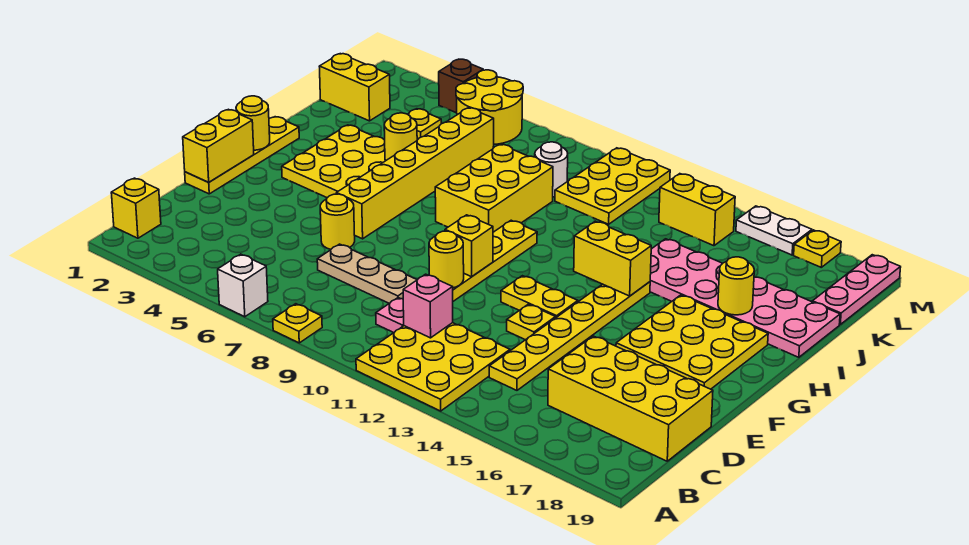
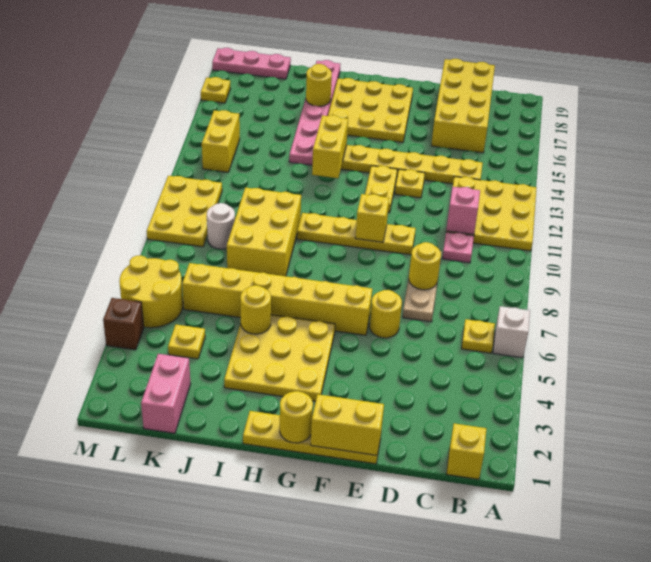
yellow 1x1 plate [273,304,322,343] -> yellow 1x1 plate moved to [461,319,495,353]
yellow 1x1 round brick [429,231,464,288] -> yellow 1x1 round brick moved to [409,242,441,290]
yellow 2x3 brick [435,144,553,232] -> yellow 2x3 brick turned to [227,187,301,276]
pink 2x6 plate [650,239,840,357] -> pink 1x6 plate [289,60,340,165]
yellow 1x2 brick [319,54,390,121] -> pink 1x2 brick [141,354,191,433]
yellow 2x3 plate [555,148,670,224] -> yellow 2x3 plate turned to [147,176,222,247]
white 1x2 plate [736,206,812,255] -> none

